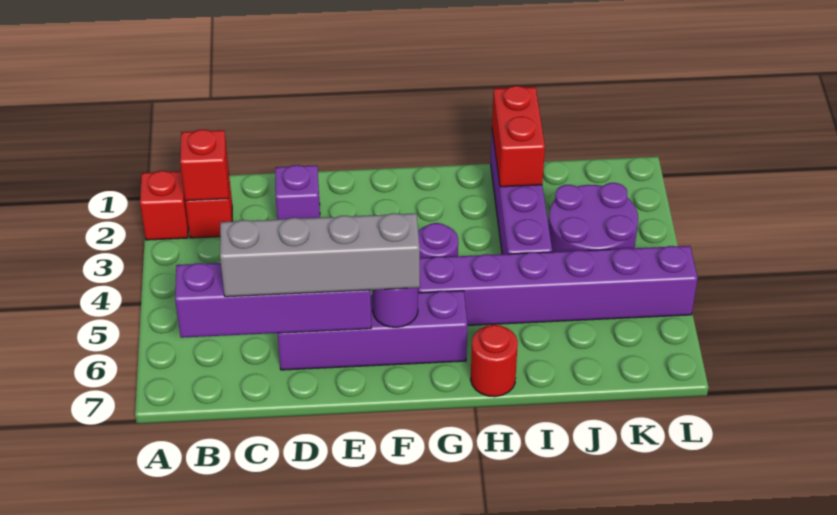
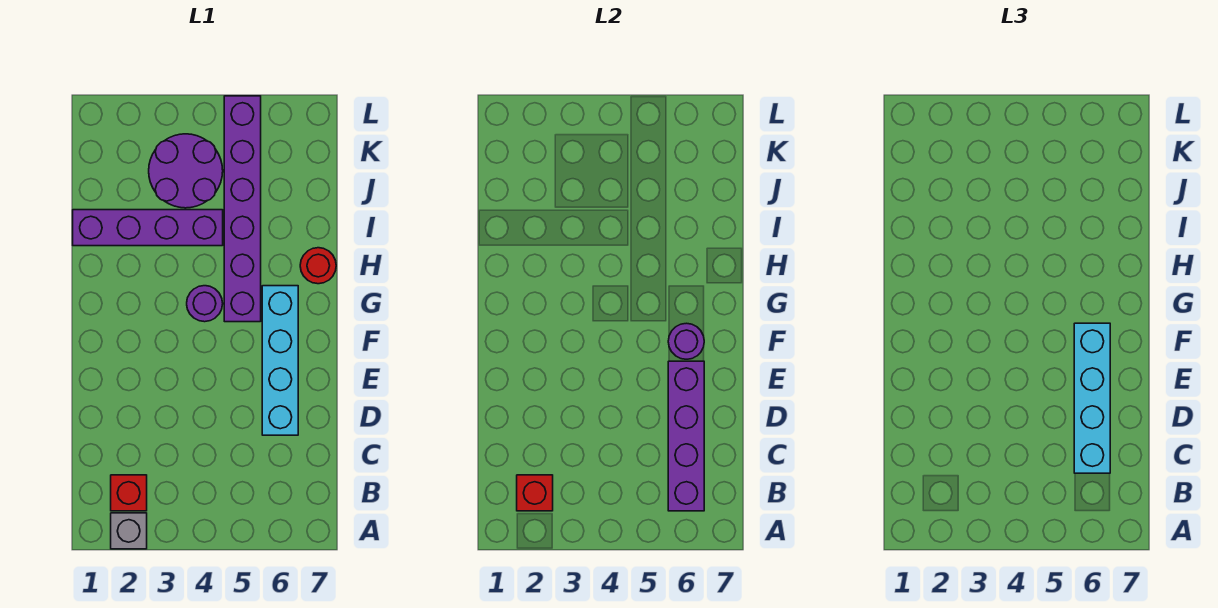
red 1x1 brick [140,171,188,240] -> grey 1x1 brick [111,513,147,549]
grey 1x4 brick [220,213,420,297] -> cyan 1x4 brick [1074,323,1110,473]
purple 1x1 brick [275,165,320,220] -> none
purple 1x4 brick [277,291,467,370] -> cyan 1x4 brick [262,286,298,435]
red 1x2 brick [492,86,545,187] -> none

